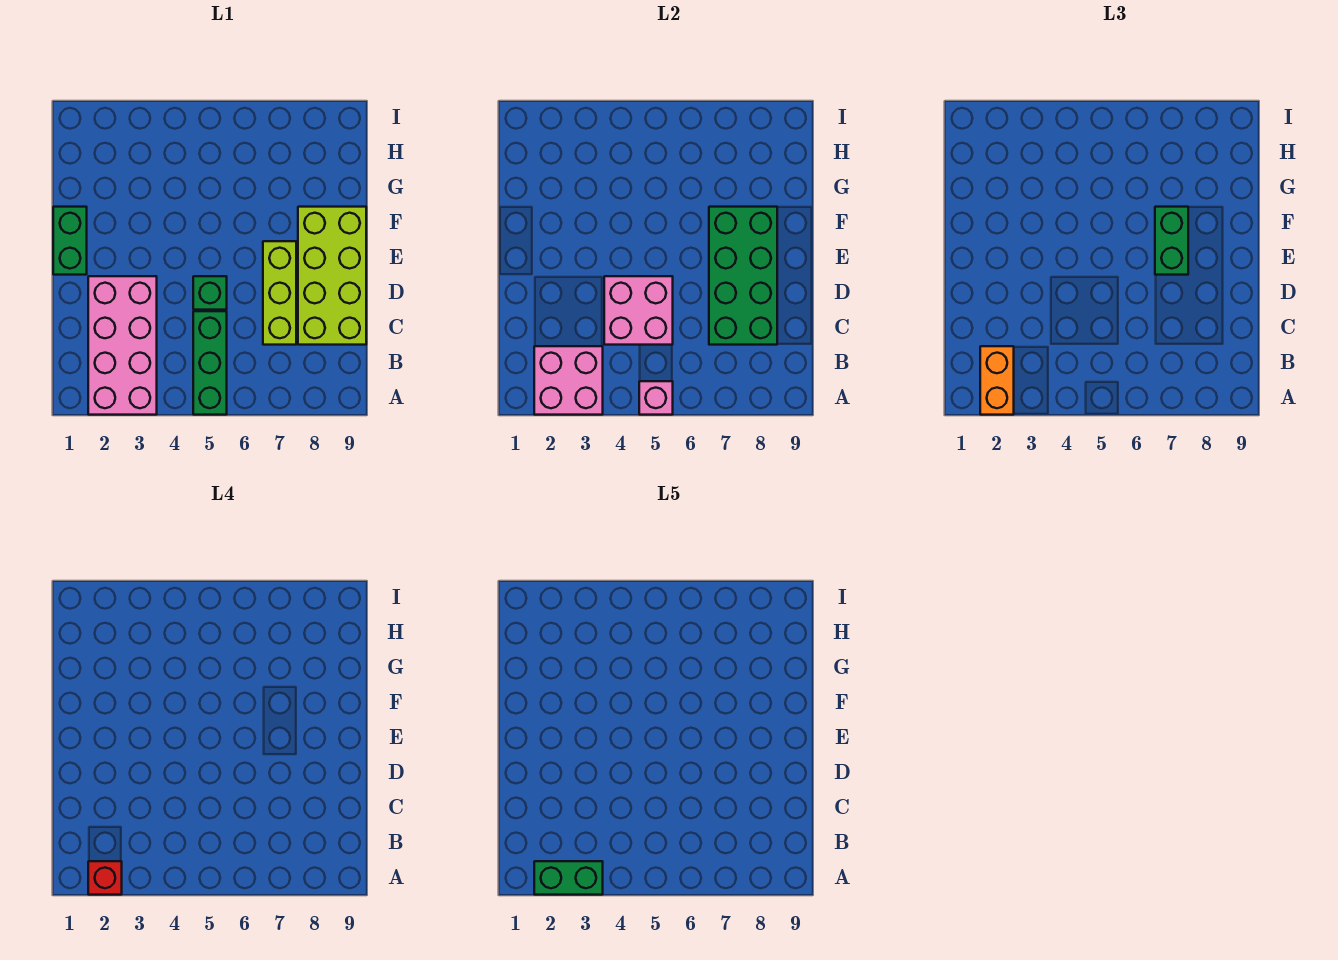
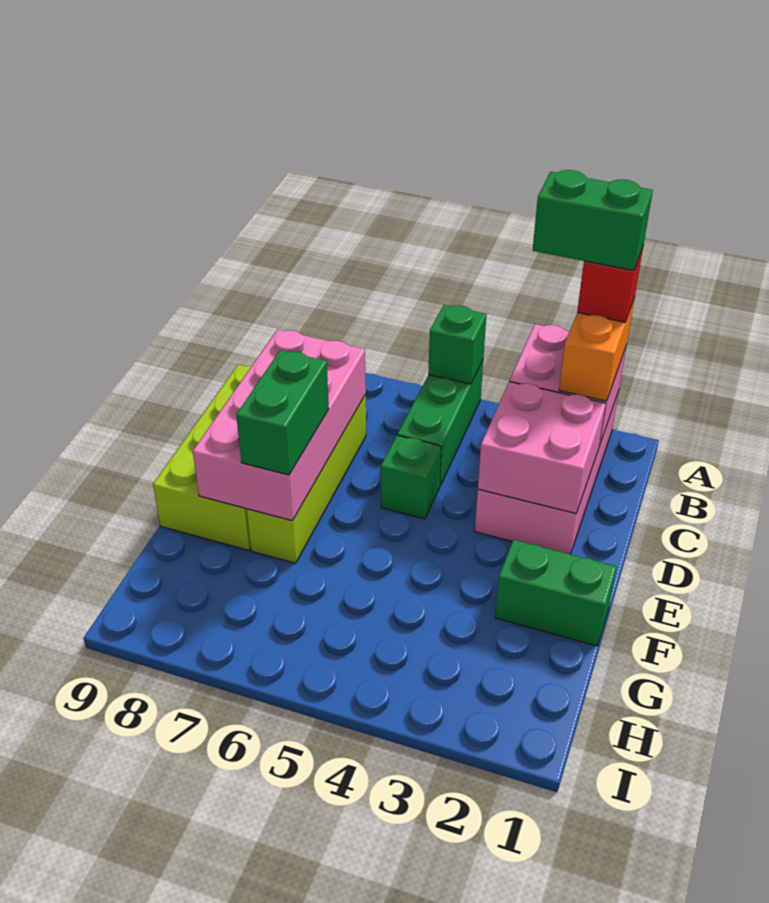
pink 1x1 brick [639,381,673,415] -> green 1x1 brick [428,305,487,384]
pink 2x2 brick [604,276,673,345] -> pink 2x2 brick moved to [478,381,606,513]
lime 1x3 brick [263,241,296,345] -> lime 1x4 brick [247,395,366,563]
green 2x4 brick [709,207,777,345] -> pink 2x4 brick [193,330,366,521]
green 1x2 brick [53,207,87,275] -> green 1x2 brick turned to [495,540,617,646]

